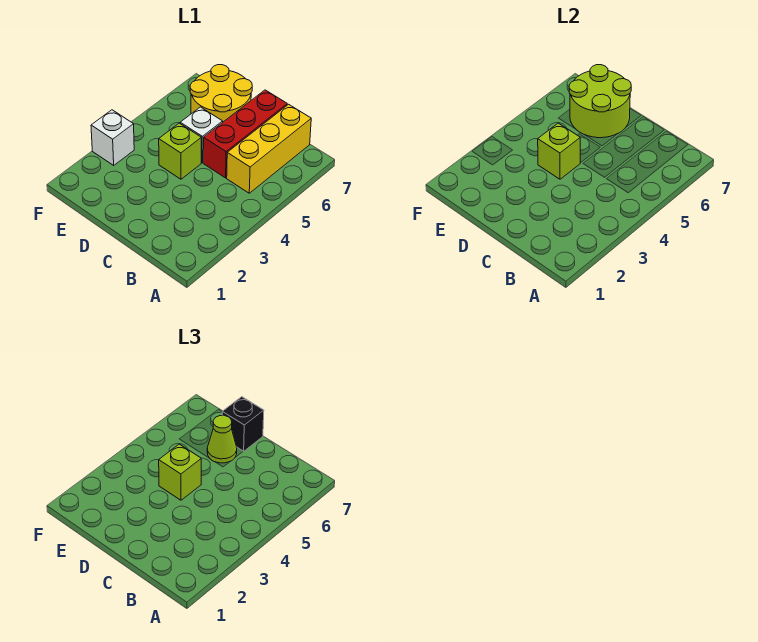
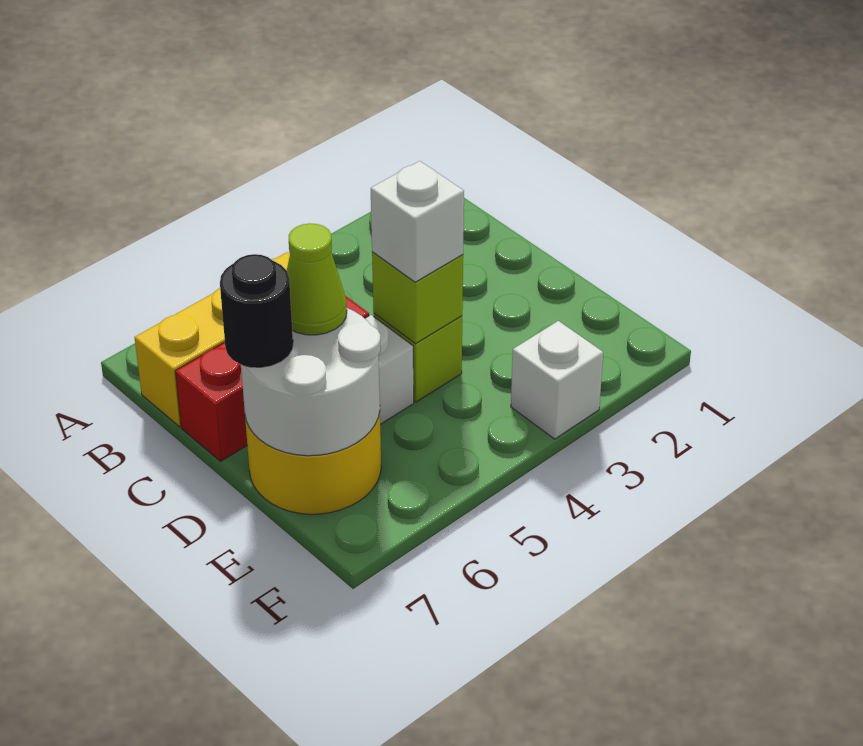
lime 1x1 brick [159,444,201,500] -> white 1x1 brick [371,161,464,282]
lime 2x2 round brick [569,65,631,138] -> white 2x2 round brick [241,308,381,456]
black 1x1 brick [222,397,264,451] -> black 1x1 round brick [220,254,293,367]

